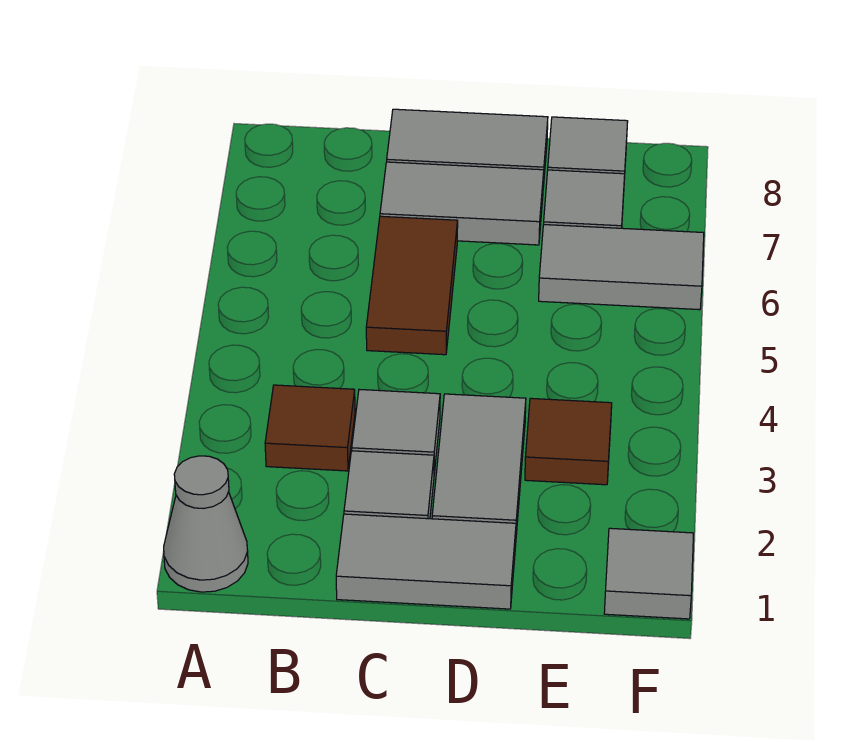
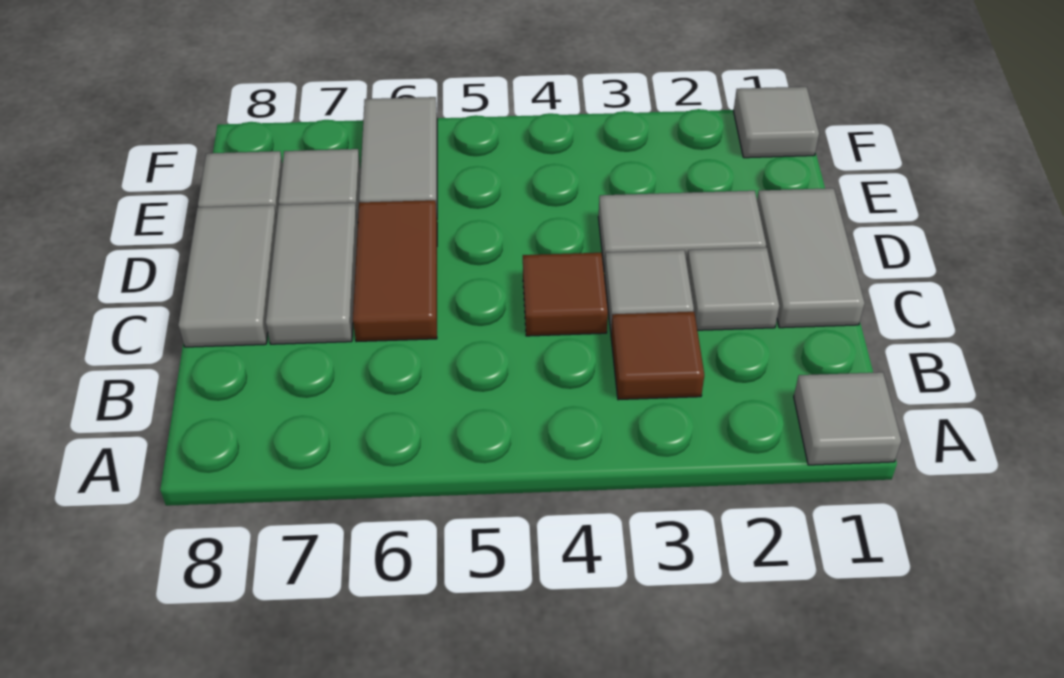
grey 1x1 cone [164,456,248,592] -> grey 1x1 tile [794,372,901,465]
brown 1x2 tile [366,216,458,355] -> brown 1x2 tile turned to [353,200,437,342]
brown 1x1 tile [525,398,612,485] -> brown 1x1 tile moved to [523,253,608,336]

